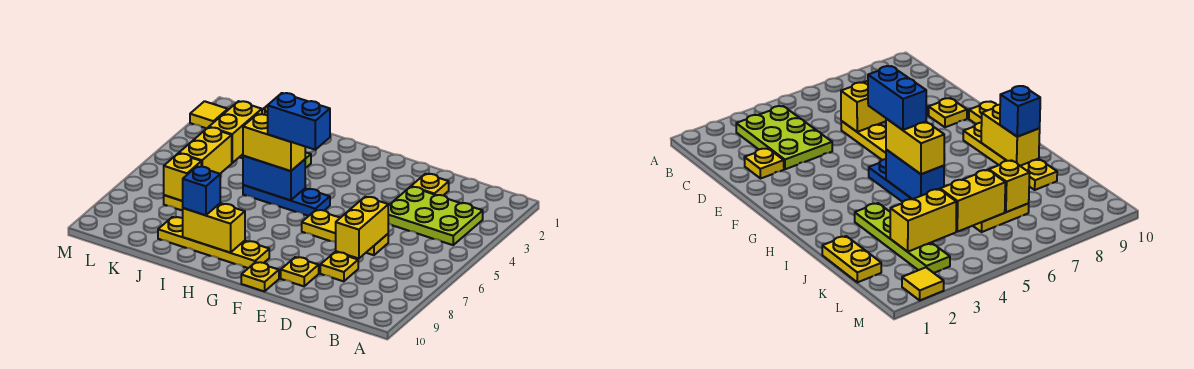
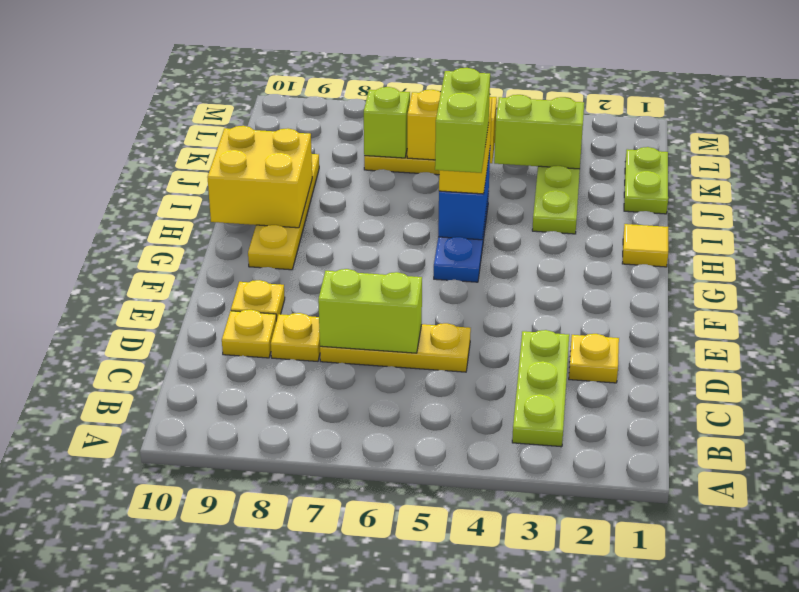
lime 2x3 plate [388,187,483,245] -> lime 1x3 plate [512,330,569,447]
yellow 1x3 plate [302,210,388,255] -> yellow 1x3 plate turned to [320,323,471,372]
yellow 1x2 brick [336,197,388,259] -> lime 1x2 brick [318,269,422,353]
yellow 1x1 plate [241,262,279,291] -> yellow 1x1 plate moved to [222,310,276,358]
blue 1x2 brick [268,93,330,150] -> lime 1x2 brick [435,68,490,173]
yellow 1x2 brick [183,203,245,253] -> yellow 2x2 brick [207,126,312,228]
blue 1x1 brick [183,166,220,215] -> none
yellow 1x2 plate [822,236,881,282] -> lime 1x2 plate [624,147,668,214]
yellow 1x2 brick [209,101,262,163] -> lime 1x2 brick [494,95,584,169]
yellow 1x1 brick [164,153,201,201] -> lime 1x1 brick [364,87,410,158]
yellow 1x1 tile [190,101,228,128] -> yellow 1x1 tile moved to [622,224,668,267]

